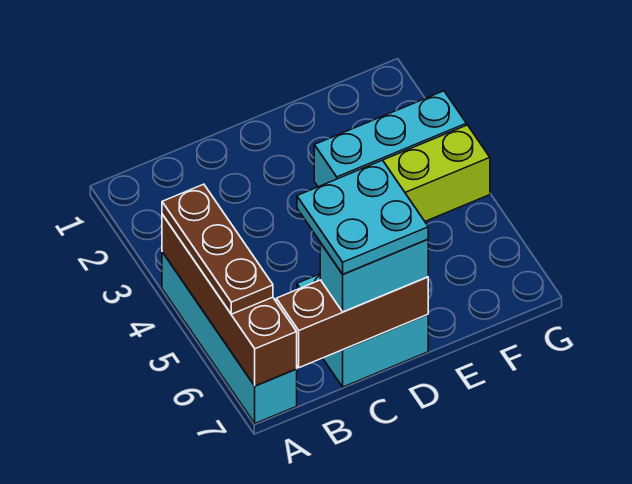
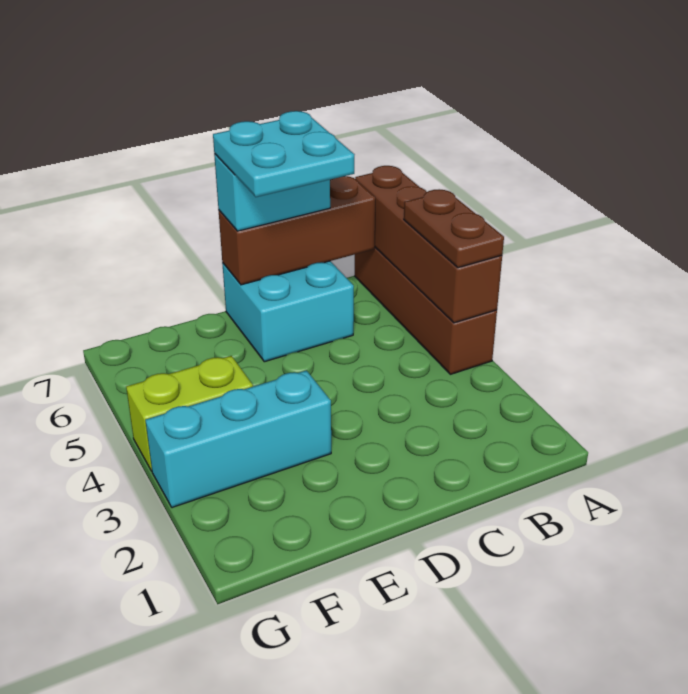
cyan 1x4 brick [162,252,297,423] -> brown 1x4 brick [355,248,497,374]
brown 1x3 plate [162,184,273,314] -> brown 1x2 plate [404,189,504,268]

